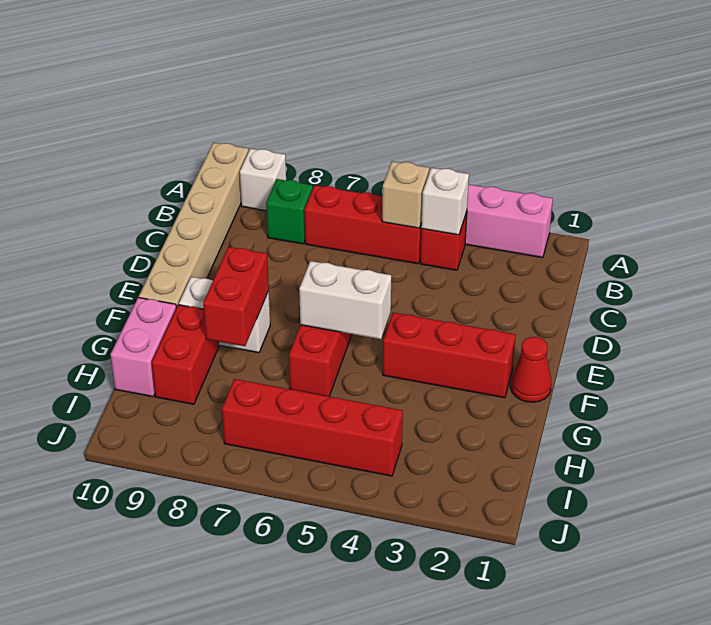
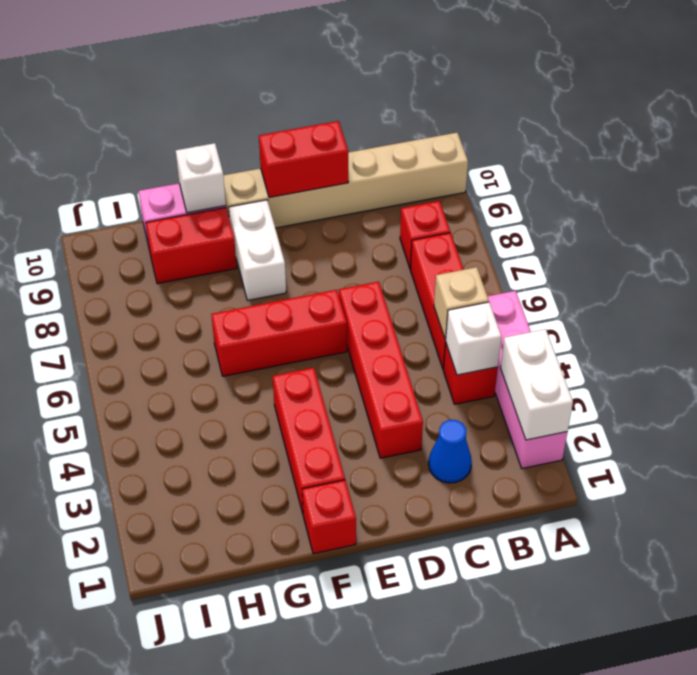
white 1x1 brick [240,149,286,211] -> white 1x1 brick moved to [176,143,226,213]
green 1x1 brick [266,179,313,244] -> red 1x1 brick [400,201,450,269]
none -> blue 1x1 cone [429,420,472,483]
red 1x1 cone [511,337,551,402] -> red 1x1 brick [302,480,356,554]
white 1x2 brick [299,261,391,339] -> white 1x2 brick moved to [501,329,573,440]
red 1x2 brick [203,247,269,346] -> red 1x2 brick moved to [259,121,348,198]
red 1x4 brick [222,379,403,476] -> red 1x4 brick moved to [339,282,423,458]

